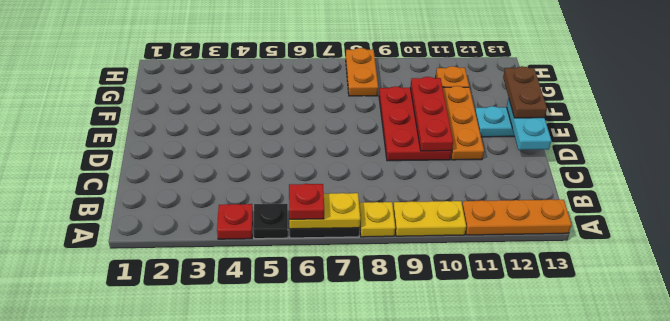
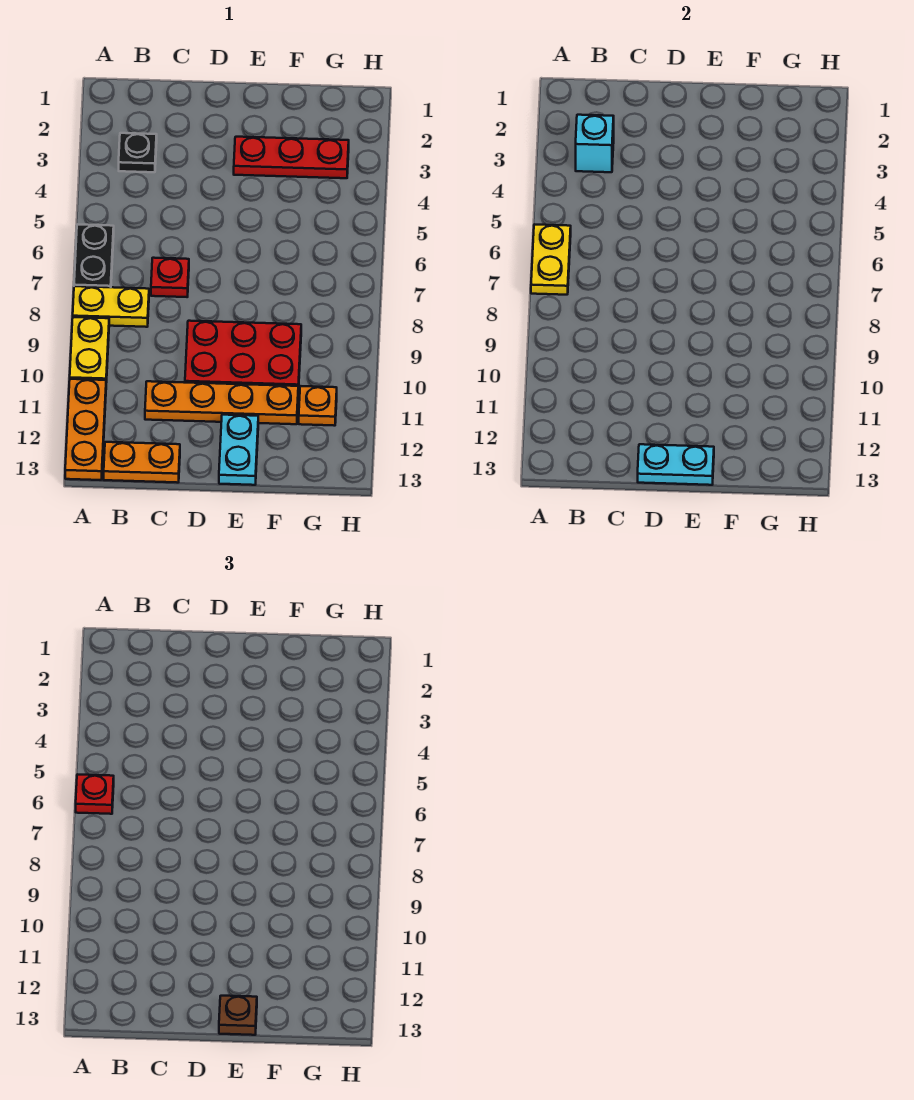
red 1x1 plate [217,204,253,239] -> red 1x1 plate moved to [151,258,189,297]
black 1x1 plate [253,204,288,239] -> black 1x1 plate moved to [119,133,157,172]
yellow 1x1 plate [359,202,395,237] -> yellow 1x2 plate [73,286,149,327]
none -> cyan 1x1 brick [576,115,614,172]
red 1x3 plate [410,77,453,151] -> red 1x3 plate moved to [234,137,349,178]
orange 1x3 plate [443,86,484,160] -> orange 1x4 plate [145,381,298,424]
brown 1x2 plate [503,66,547,118] -> brown 1x1 plate [219,996,257,1035]
orange 1x2 plate [346,48,378,96] -> orange 1x2 plate moved to [104,442,180,483]

